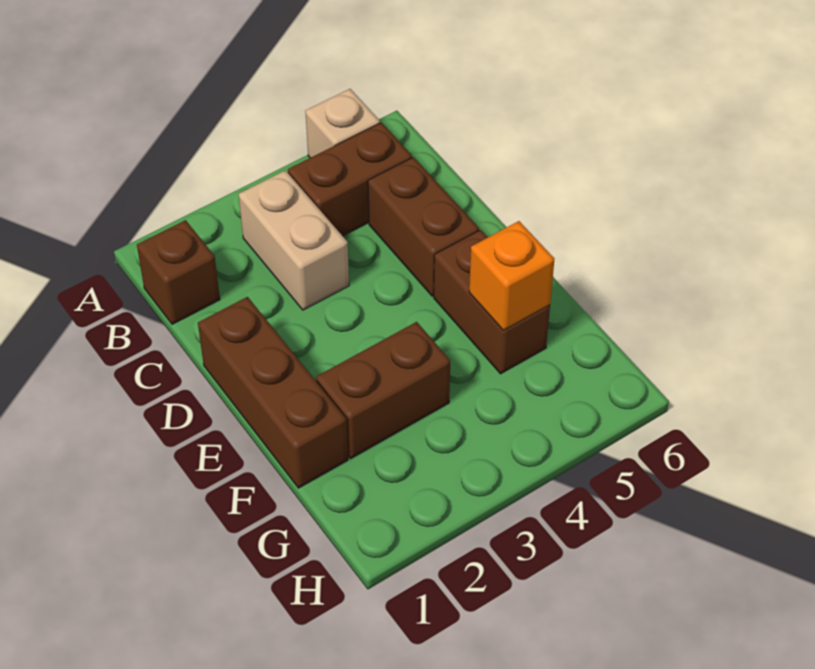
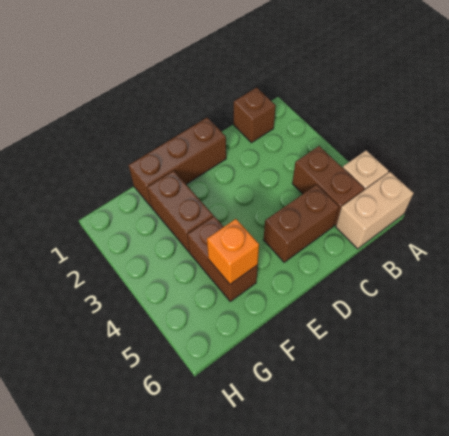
tan 1x2 brick [239,170,349,310] -> tan 1x2 brick moved to [336,172,414,249]
brown 1x2 brick [434,230,550,374] -> brown 1x2 brick turned to [187,216,258,301]

